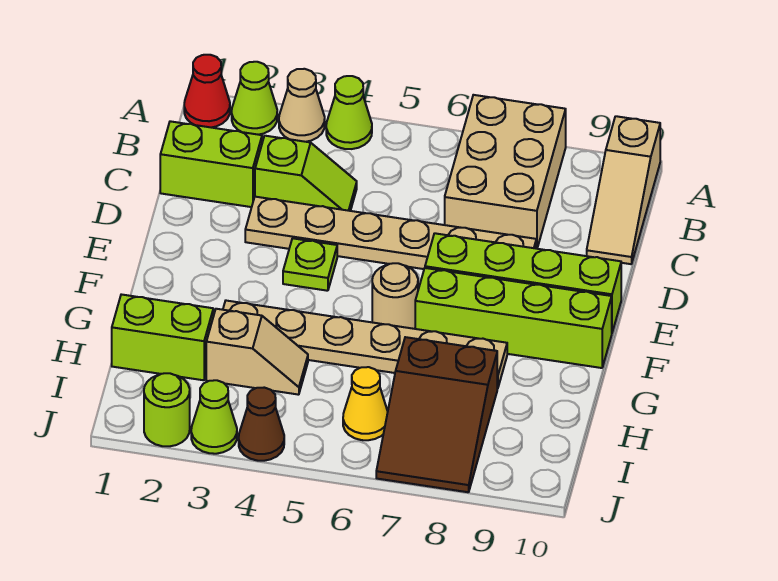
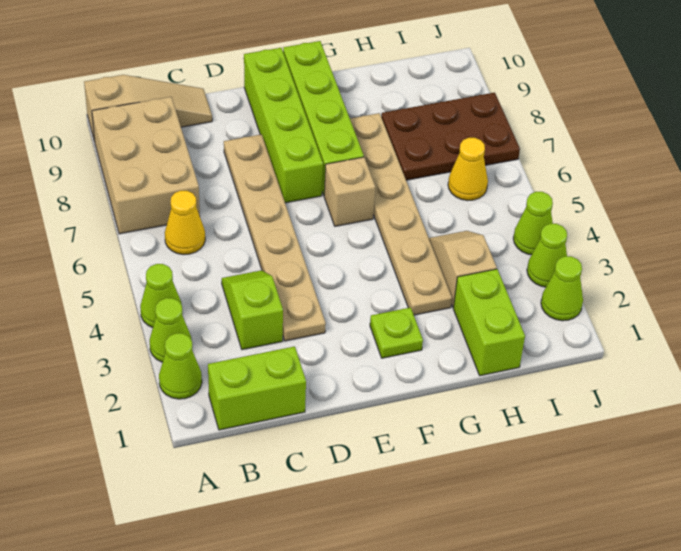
red 1x1 cone [184,55,230,128] -> none
tan 1x1 cone [279,69,325,142] -> lime 1x1 cone [150,298,192,362]
tan 2x3 brick [445,95,566,249] -> tan 2x3 brick turned to [92,97,200,234]
none -> yellow 1x1 cone [165,191,205,255]
lime 1x2 brick [160,121,262,207] -> lime 1x2 brick turned to [208,346,306,430]
lime 1x1 plate [283,238,337,291] -> lime 1x1 plate moved to [370,307,423,358]
tan 1x1 round brick [372,263,418,329] -> tan 1x1 brick [324,157,375,226]
brown 2x3 slope [376,337,497,492] -> brown 2x3 plate [381,93,520,180]
lime 1x1 round brick [144,373,190,446] -> lime 1x1 cone [541,256,583,321]
brown 1x1 cone [239,388,284,461] -> lime 1x1 cone [513,192,553,255]

